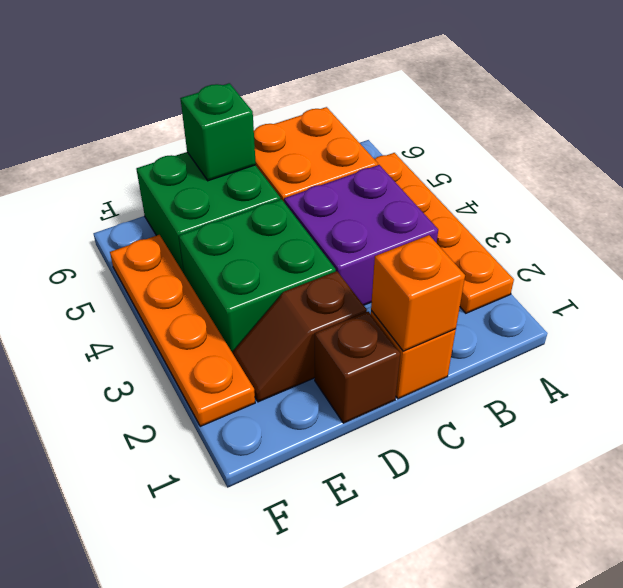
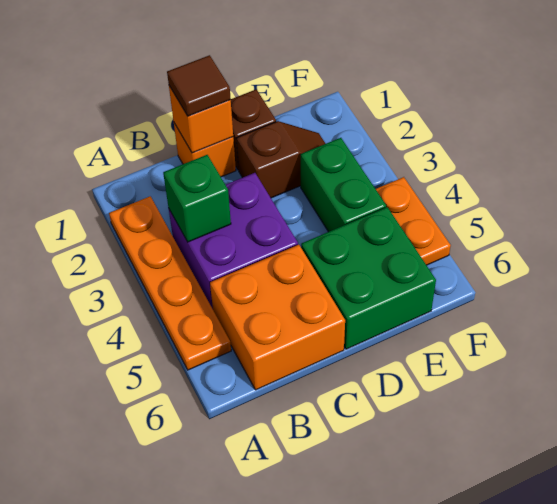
none -> brown 1x1 tile [167,55,231,116]
green 2x2 brick [179,199,336,352] -> green 1x2 brick [301,138,386,232]
green 1x1 brick [180,83,256,181] -> green 1x1 brick moved to [163,155,231,242]
orange 1x4 plate [110,235,255,426] -> orange 1x2 plate [376,177,451,265]

